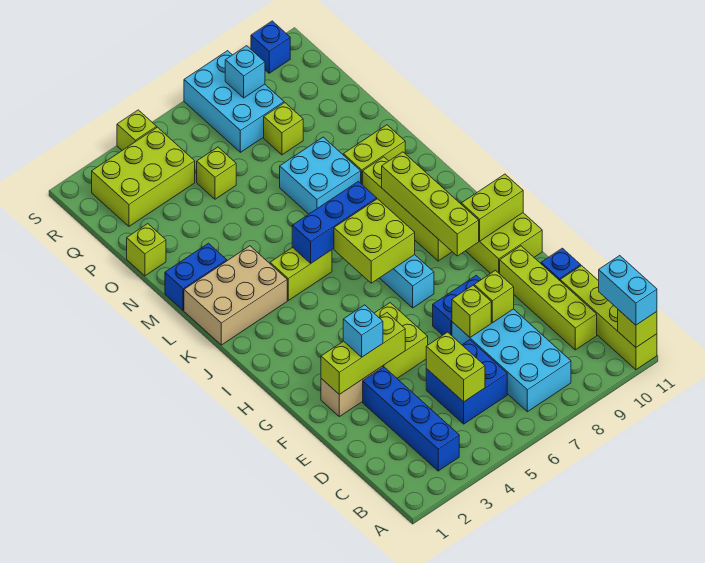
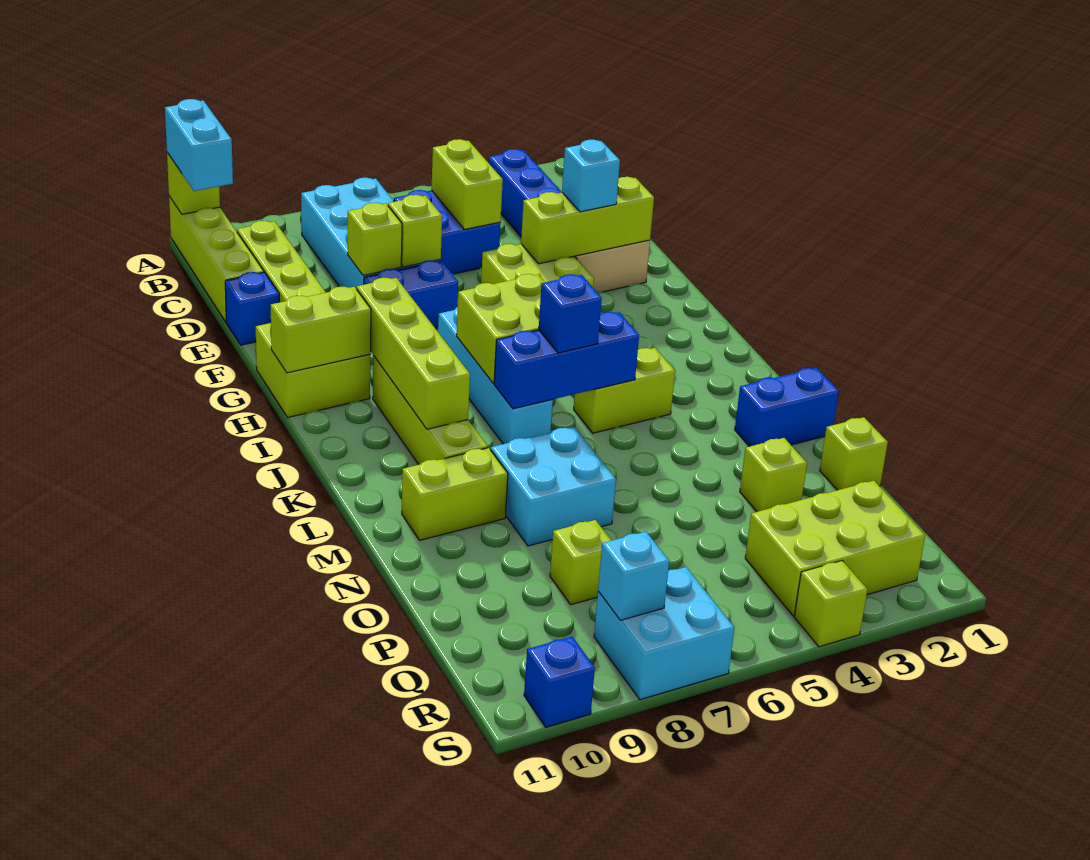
tan 2x3 brick [184,246,287,345] -> none
none -> blue 1x1 brick [539,274,602,353]
lime 1x1 brick [197,147,236,199] -> lime 1x1 brick moved to [740,438,807,512]
cyan 2x3 brick [184,51,284,152] -> cyan 2x2 brick [594,567,734,700]

